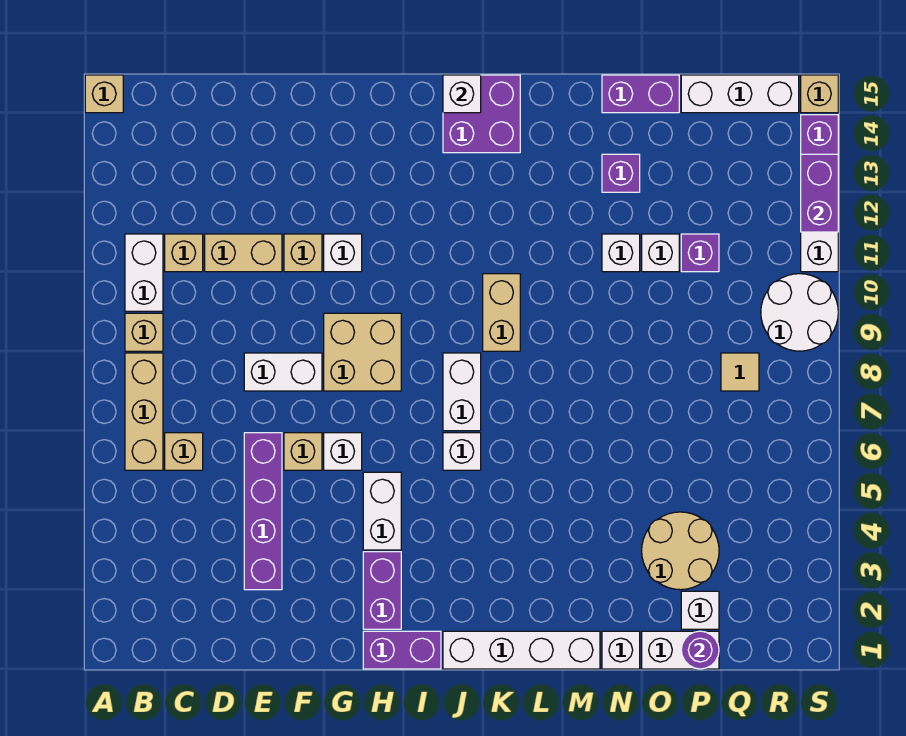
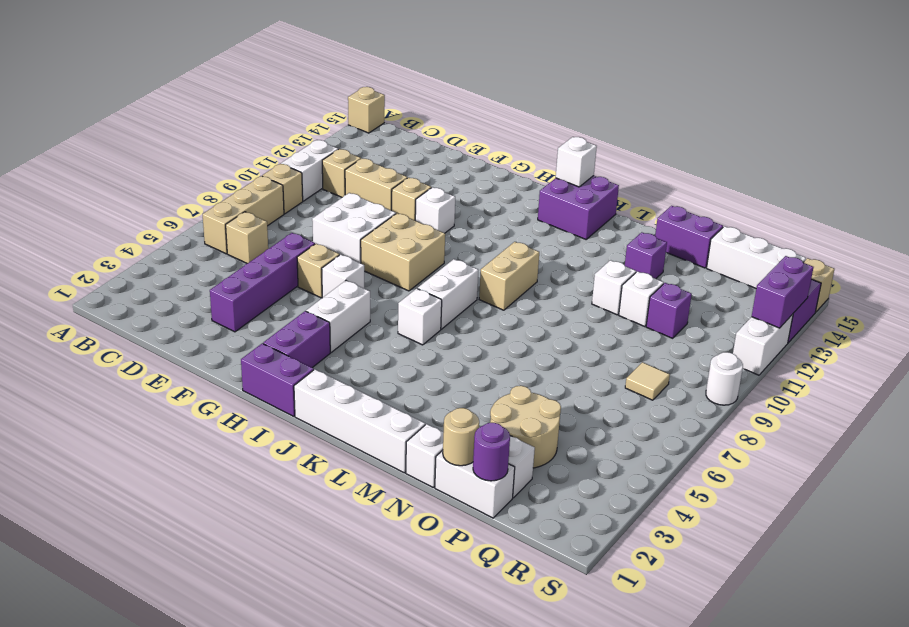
white 1x2 brick [244,353,322,391] -> white 2x2 brick [312,193,396,263]
none -> tan 1x1 round brick [443,408,479,466]
white 2x2 round brick [761,274,838,351] -> white 1x1 round brick [706,352,743,405]

